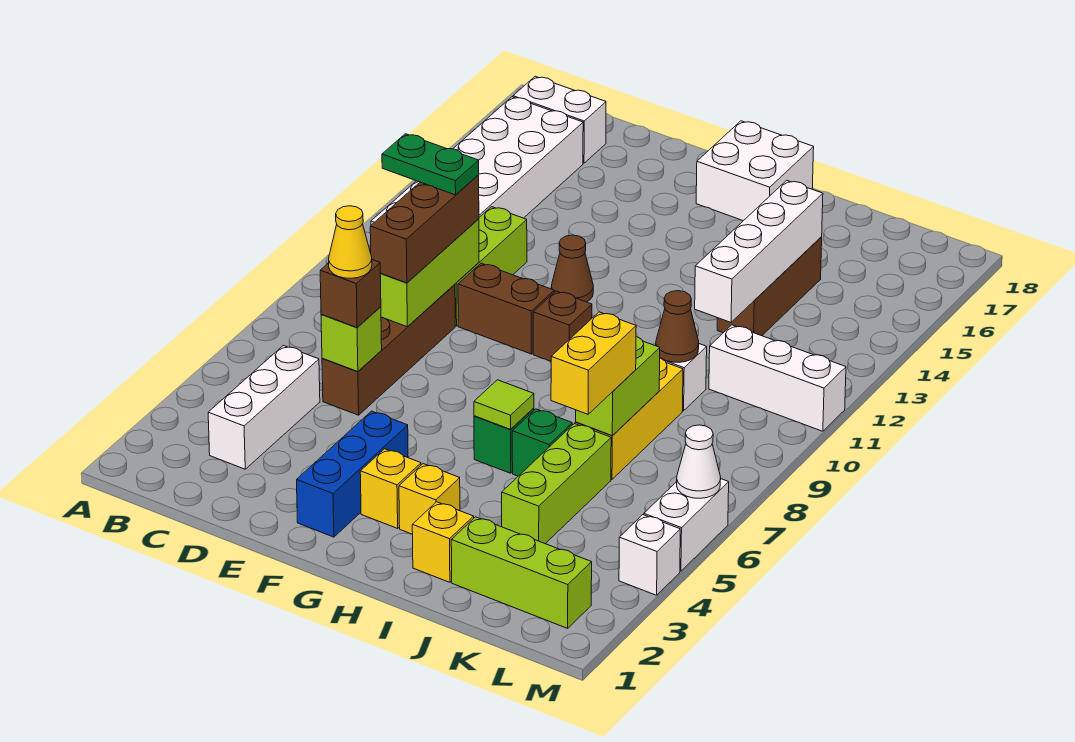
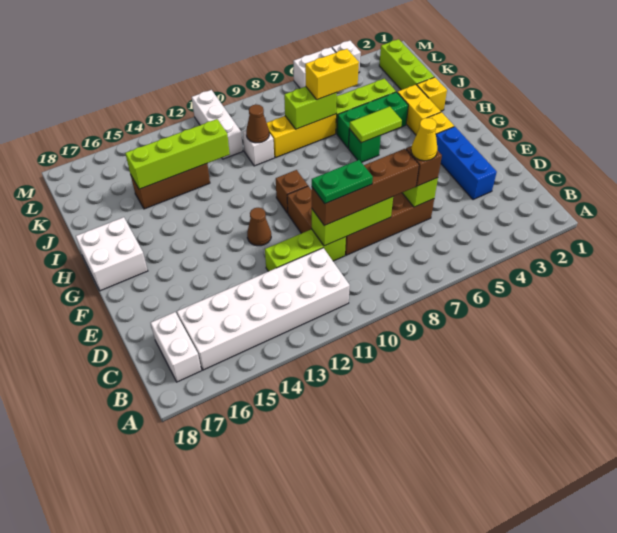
white 1x3 brick [208,346,320,469] -> none
green 1x2 plate [382,134,479,195] -> green 1x2 plate turned to [312,160,373,204]
brown 1x3 brick [370,175,479,283] -> brown 1x4 brick [312,149,419,226]
blue 1x3 brick [297,411,408,537] -> blue 1x3 brick turned to [436,127,497,200]
yellow 1x1 brick [399,464,460,534] -> yellow 1x2 brick [397,85,441,135]
lime 1x1 tile [474,380,534,429] -> lime 1x2 tile [350,106,402,143]
green 1x1 brick [512,409,572,476] -> green 1x3 brick [337,92,408,148]
white 1x4 brick [695,180,823,322] -> lime 1x4 brick [125,119,230,189]
white 1x1 cone [677,425,721,498] -> none

